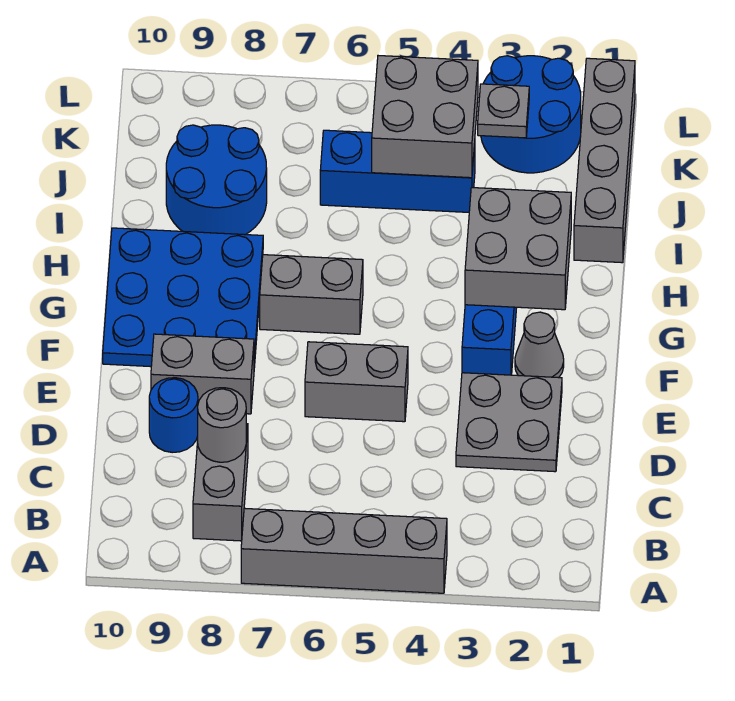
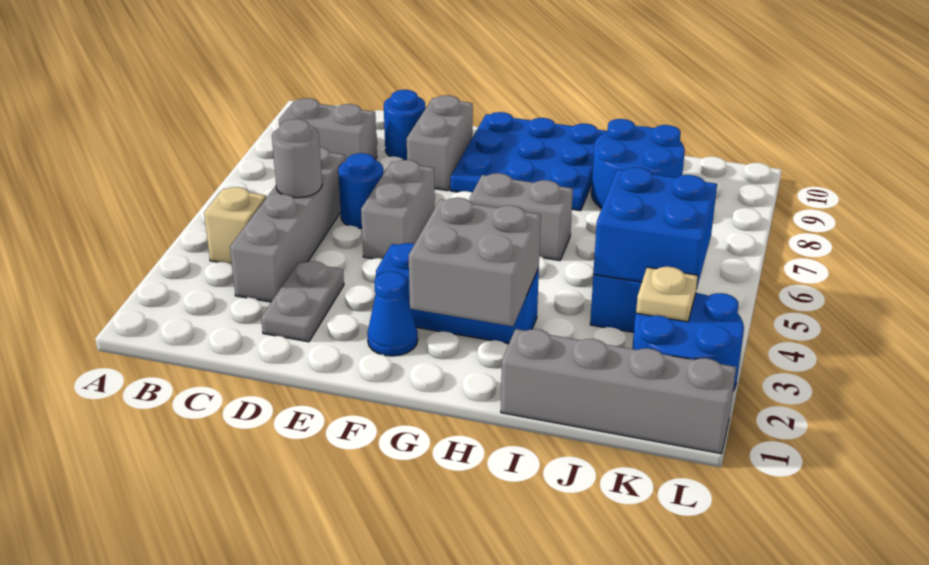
grey 1x4 brick [241,508,447,593] -> grey 1x4 brick moved to [230,147,345,302]
none -> tan 1x1 brick [204,187,266,264]
grey 1x1 round brick [198,388,246,462] -> grey 1x1 round brick moved to [272,119,322,198]
grey 2x2 plate [456,373,562,472] -> grey 1x2 plate [261,261,344,342]
none -> blue 1x1 round brick [338,153,384,228]
grey 1x1 cone [515,312,564,378] -> blue 1x1 cone [367,272,418,356]
grey 1x2 brick [260,255,363,334] -> grey 1x2 brick turned to [470,173,573,261]
grey 2x2 brick [372,56,478,178] -> blue 2x2 brick [593,168,717,290]
grey 1x1 plate [478,84,529,138] -> tan 1x1 plate [636,267,698,322]

